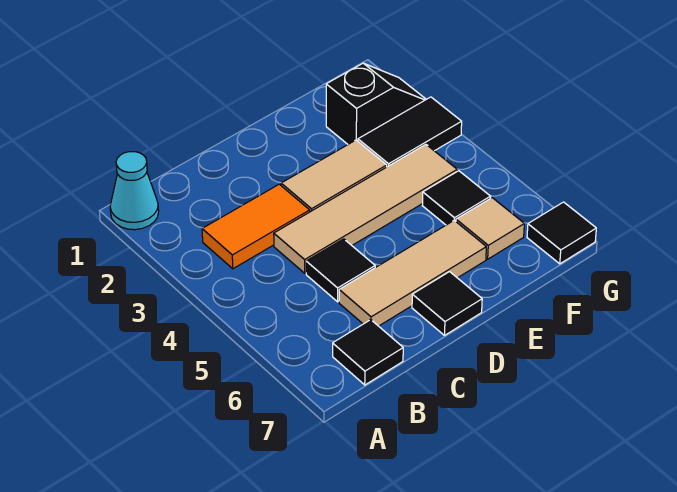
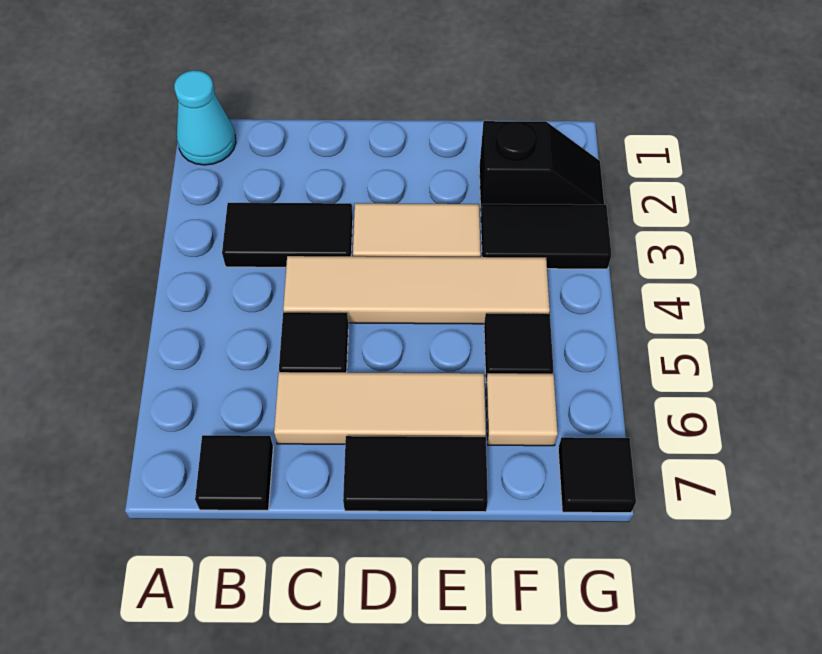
orange 1x2 tile [202,184,310,269] -> black 1x2 tile [222,203,353,267]
black 1x1 tile [412,272,482,335] -> black 1x2 tile [343,436,488,512]

